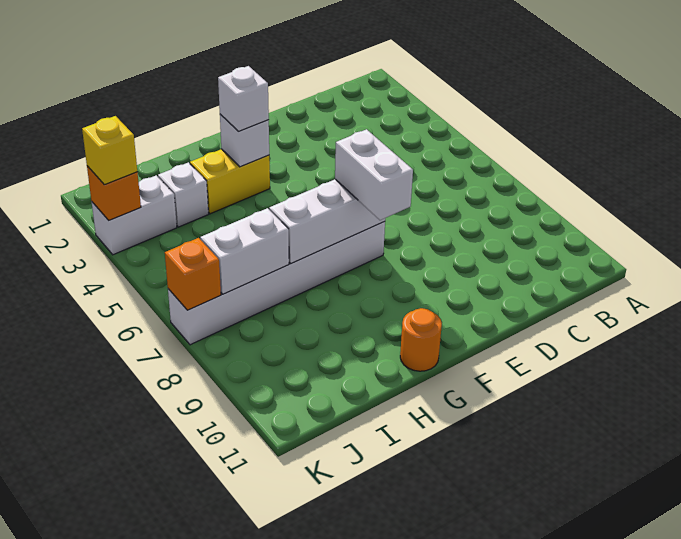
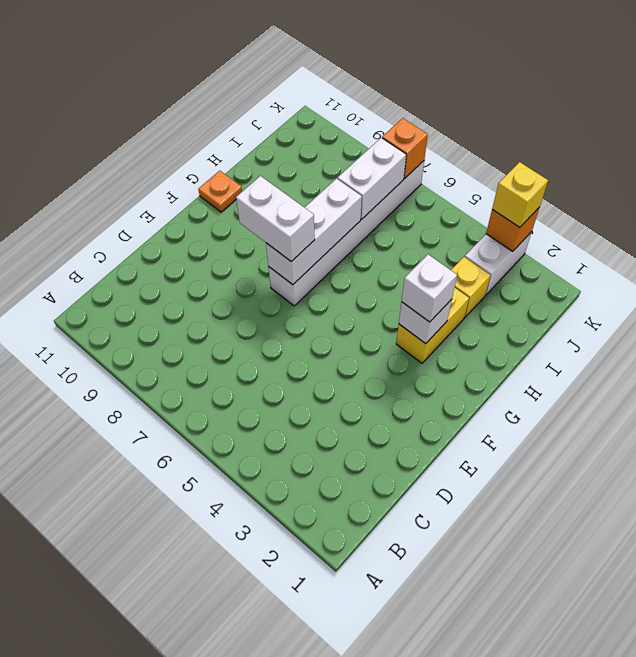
orange 1x1 round brick [400,308,442,371] -> orange 1x1 plate [198,171,242,212]
white 1x1 brick [158,162,209,227] -> yellow 1x1 brick [451,257,490,317]

